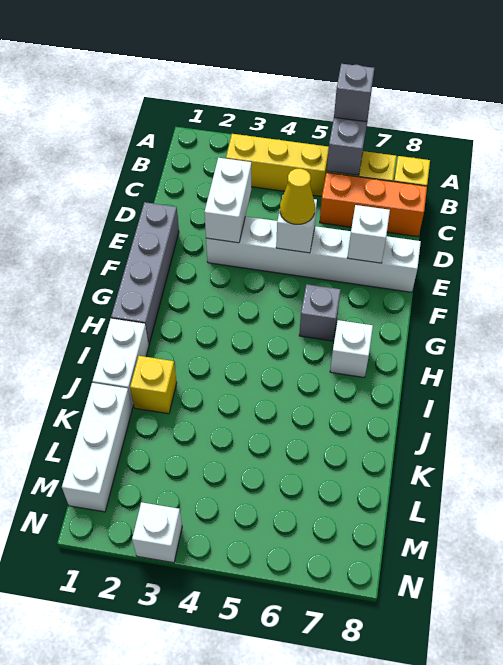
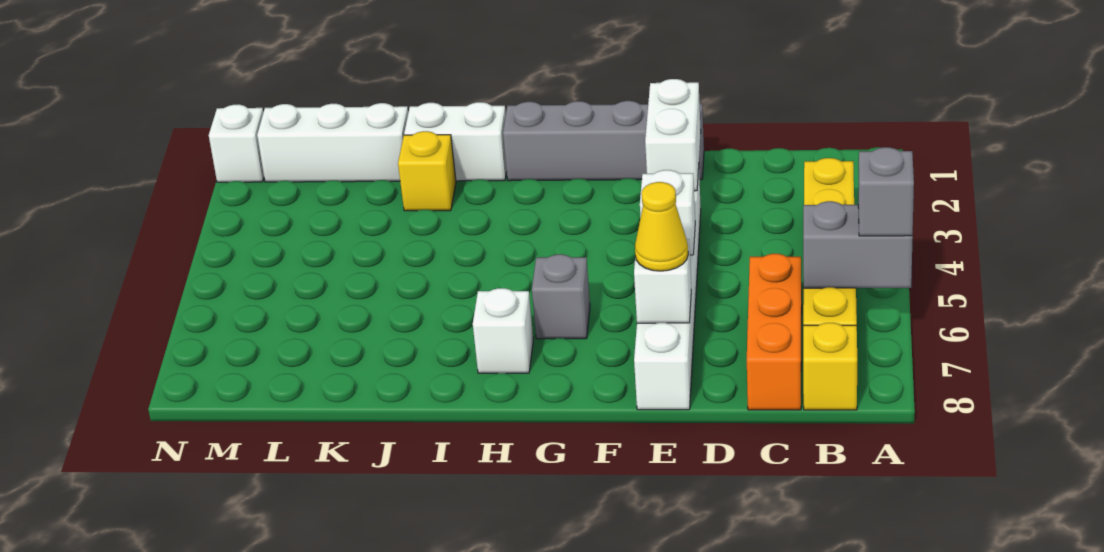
white 1x2 brick [204,158,251,243] -> white 1x2 brick turned to [645,79,701,191]
yellow 1x1 cone [280,169,315,224] -> yellow 1x1 cone moved to [635,182,688,271]
white 1x1 brick [132,502,182,563] -> white 1x1 brick moved to [209,104,264,182]

